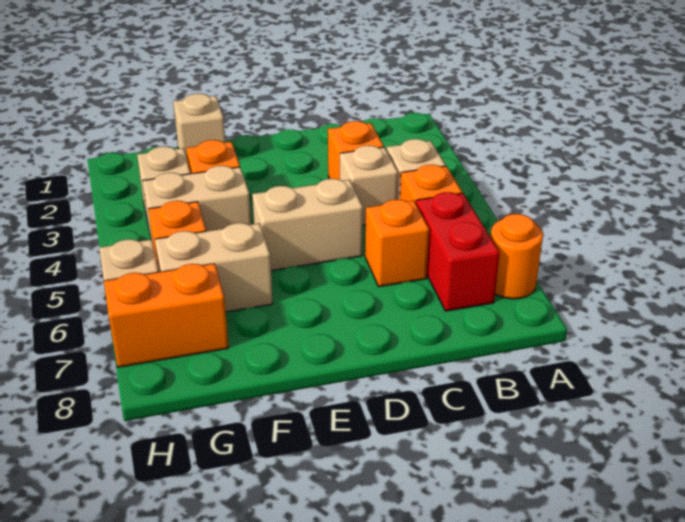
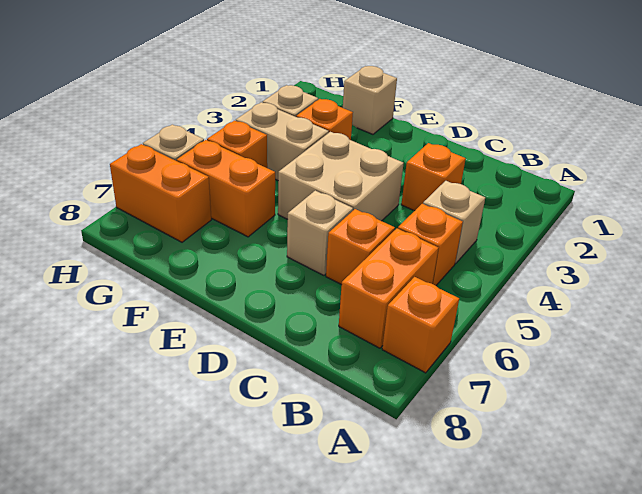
orange 1x1 round brick [491,214,543,299] -> orange 1x1 brick [382,277,459,373]
red 1x2 brick [416,192,500,311] -> orange 1x2 brick [339,229,438,348]
tan 1x1 brick [340,145,398,225] -> tan 1x1 brick moved to [287,191,353,275]
tan 1x2 brick [252,179,363,271] -> tan 2x2 brick [278,132,404,221]
tan 1x2 brick [155,223,273,312] -> orange 1x2 brick [177,140,275,237]

